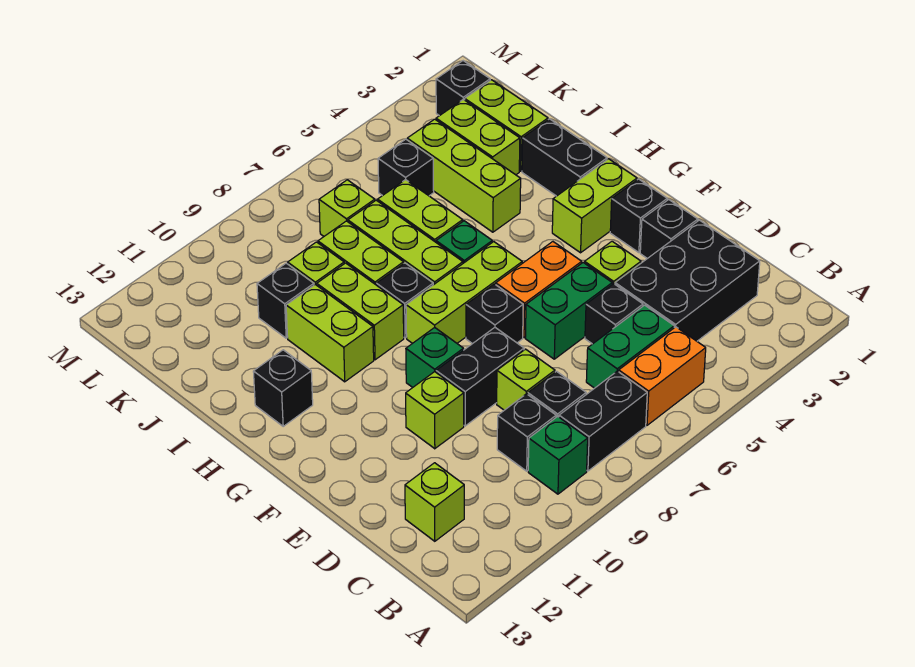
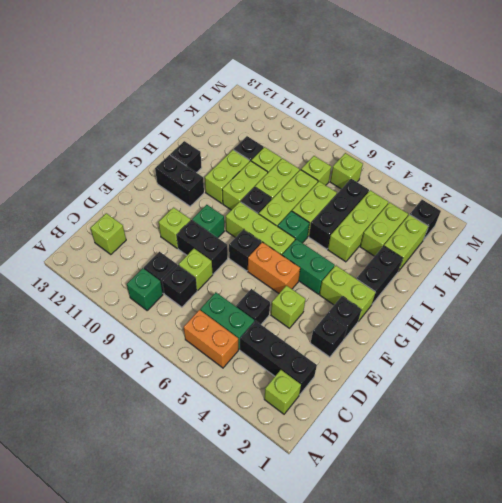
none -> lime 1x1 brick [264,370,301,414]
black 1x2 brick [559,371,647,471] -> black 1x2 brick moved to [155,155,204,206]
black 2x3 brick [615,220,760,341] -> black 1x3 brick [240,321,317,395]
green 1x2 brick [525,263,612,359] -> green 1x2 brick moved to [282,239,335,294]
black 1x1 brick [378,139,434,196] -> black 1x3 brick [309,179,369,249]
none -> lime 1x1 brick [330,153,363,189]

